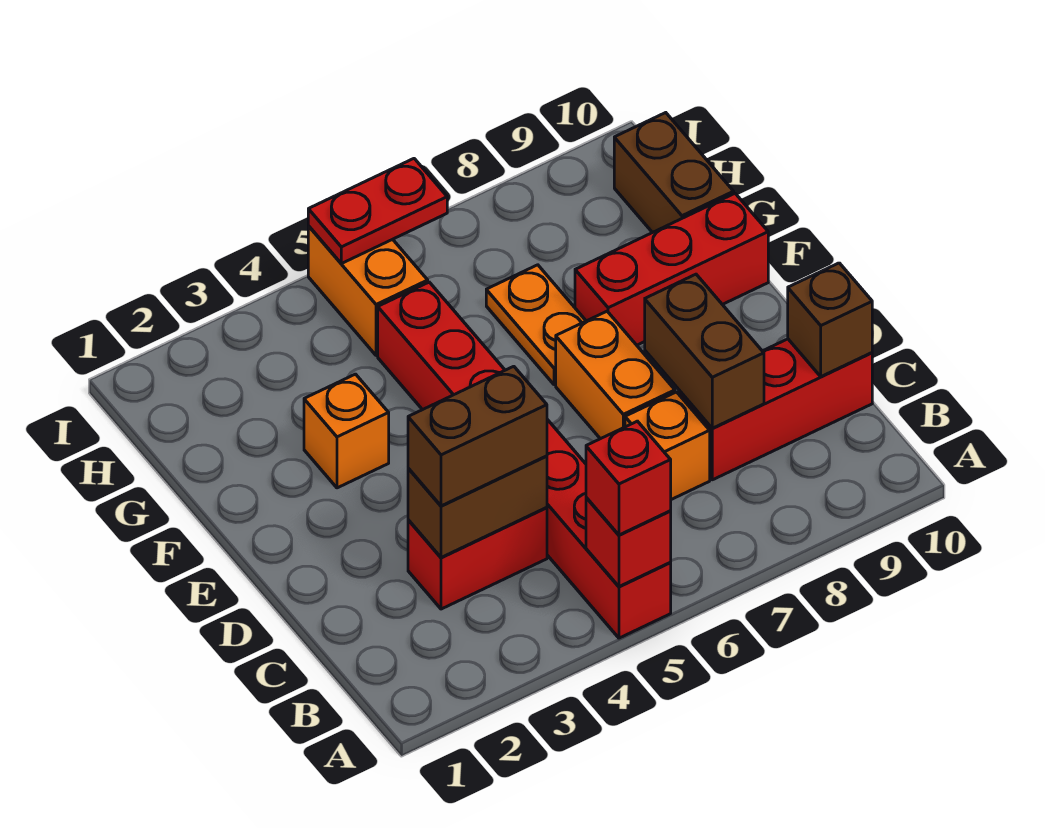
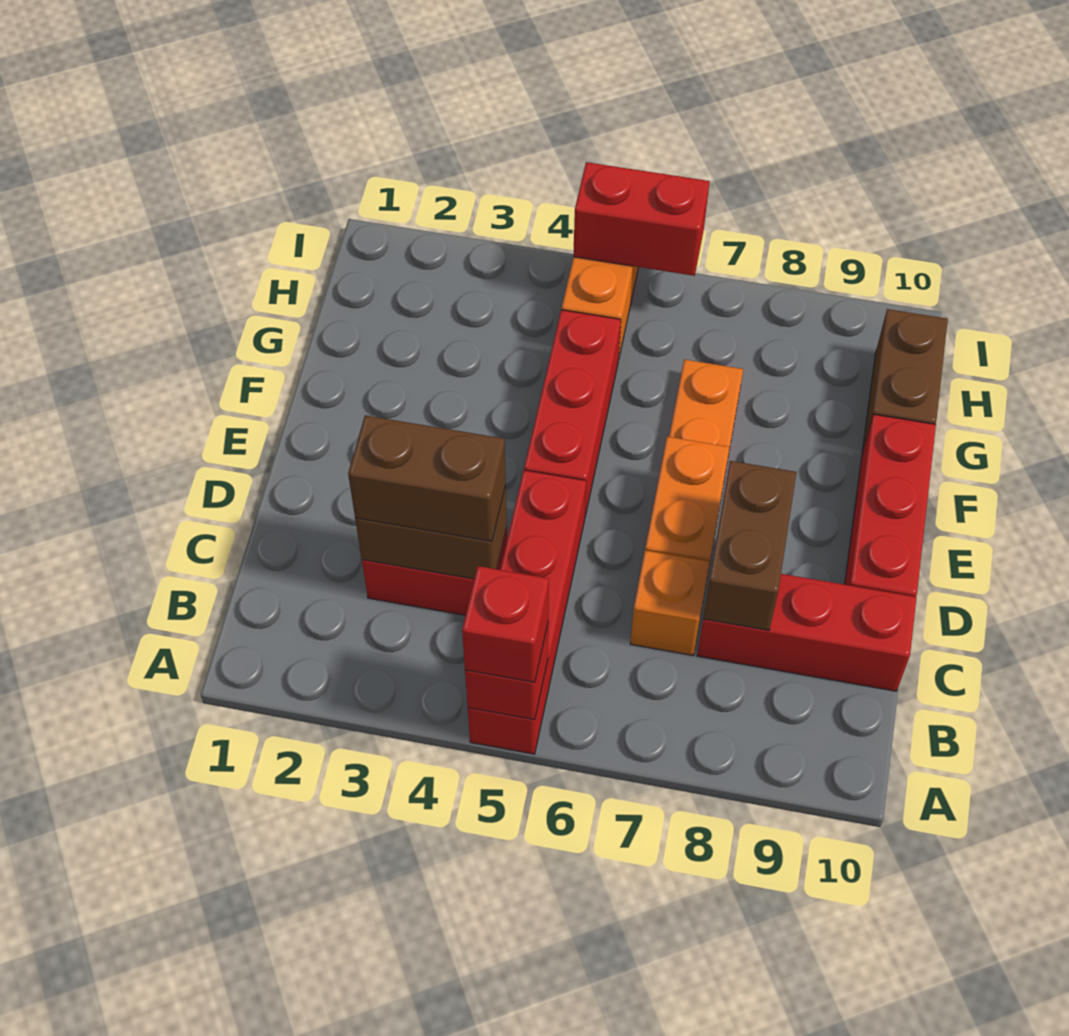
brown 1x1 brick [788,263,872,376] -> none
orange 1x1 brick [304,374,389,488] -> none
red 1x3 brick [575,194,768,345] -> red 1x3 brick turned to [845,414,936,597]
red 1x2 plate [308,159,447,264] -> red 1x2 brick [573,162,710,276]

